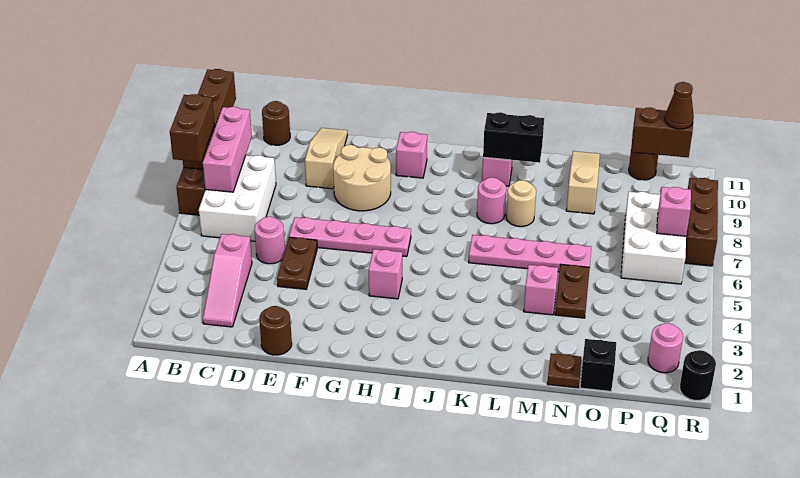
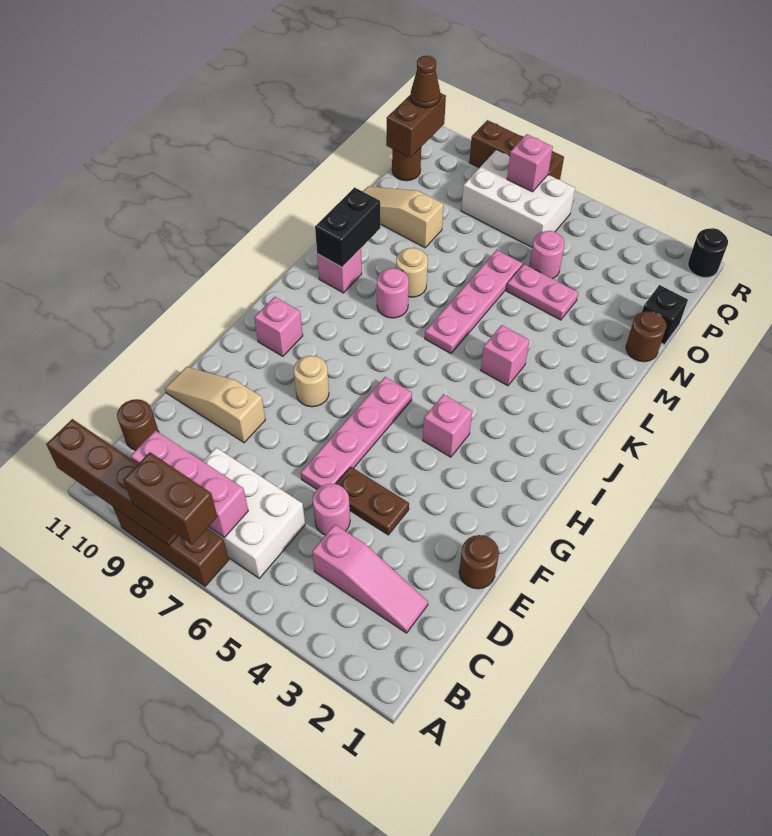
tan 2x2 round brick [333,145,391,211] -> tan 1x1 round brick [294,356,329,407]
pink 1x1 brick [524,265,558,315] -> pink 1x1 brick moved to [481,325,529,386]
brown 1x1 plate [547,353,581,388] -> brown 1x1 round brick [626,311,666,362]
brown 1x2 plate [555,265,590,318] -> pink 1x2 plate [507,264,578,320]
pink 1x1 round brick [648,323,683,373] -> pink 1x1 round brick moved to [529,231,565,279]

